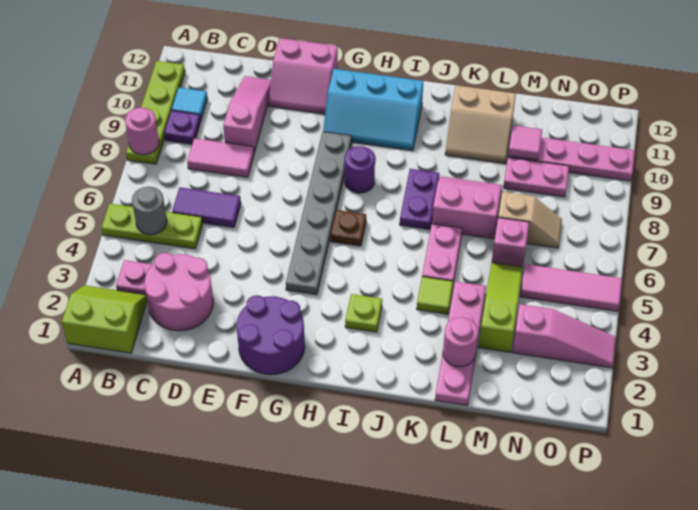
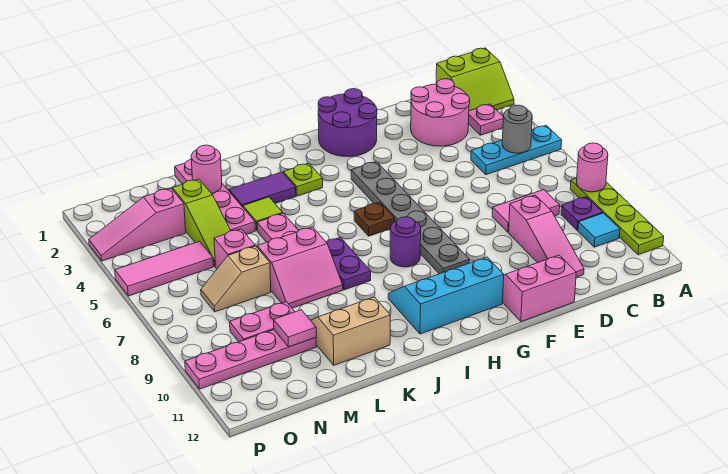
lime 1x3 plate [101,204,203,249] -> cyan 1x3 plate [471,126,562,175]
purple 1x2 tile [172,187,241,227] -> purple 1x2 tile moved to [229,172,296,207]

